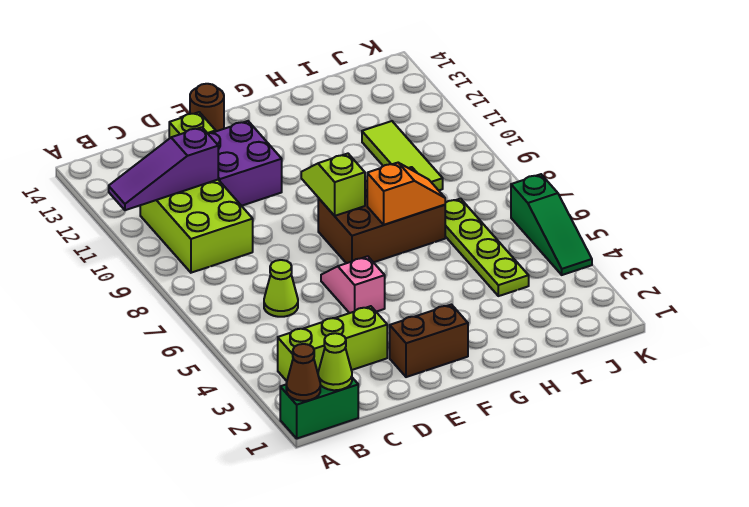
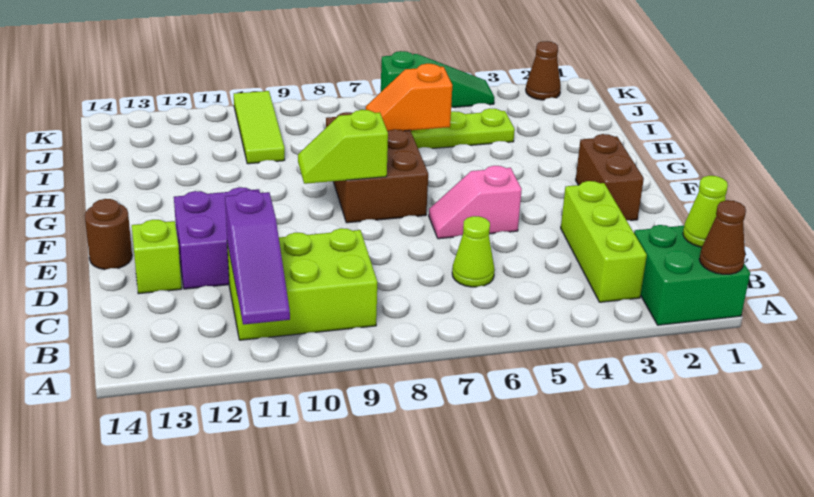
green 1x2 brick [280,378,358,438] -> green 2x2 brick [634,225,750,325]
orange 1x2 slope [367,163,446,225] -> orange 1x2 slope turned to [366,64,452,131]
lime 1x3 tile [362,121,443,190] -> lime 1x3 tile turned to [234,91,285,164]
none -> brown 1x1 cone [526,41,561,100]

